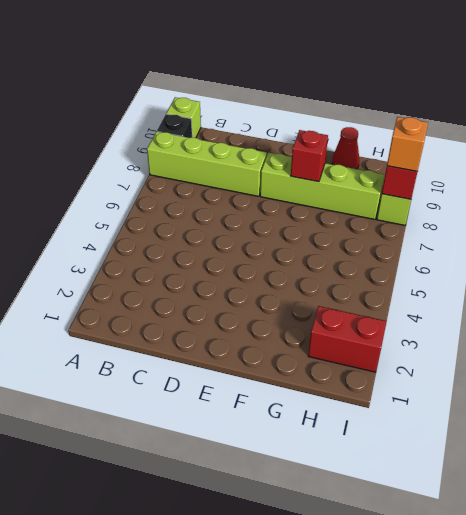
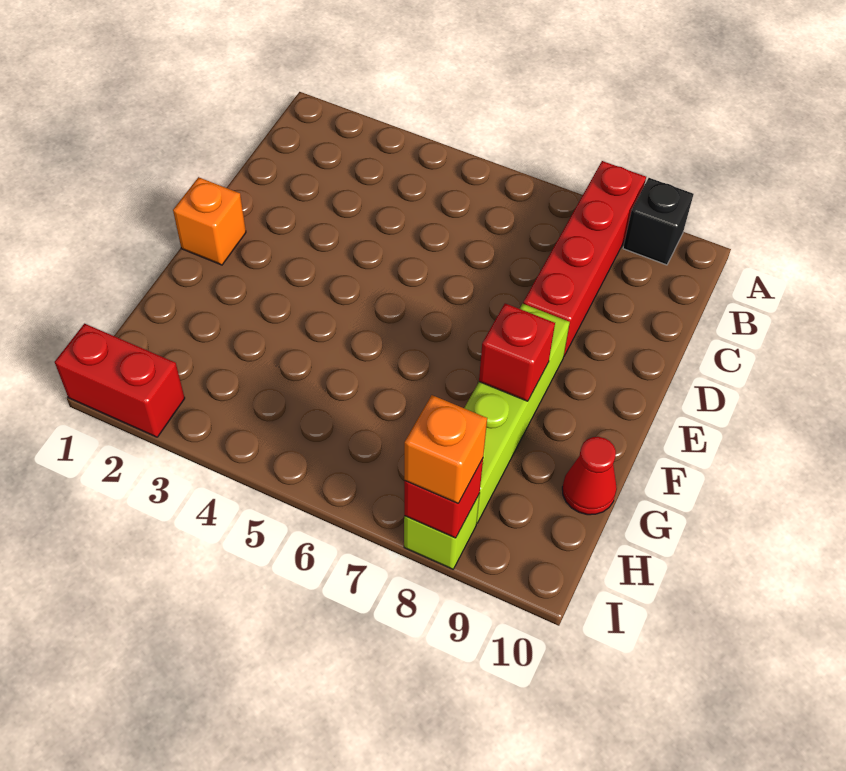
lime 1x4 brick [147,132,267,196] -> red 1x4 brick [523,161,646,356]
lime 1x1 brick [166,97,201,138] -> none
none -> orange 1x1 brick [173,177,246,265]
red 1x2 brick [308,306,387,372] -> red 1x2 brick turned to [55,324,185,437]

